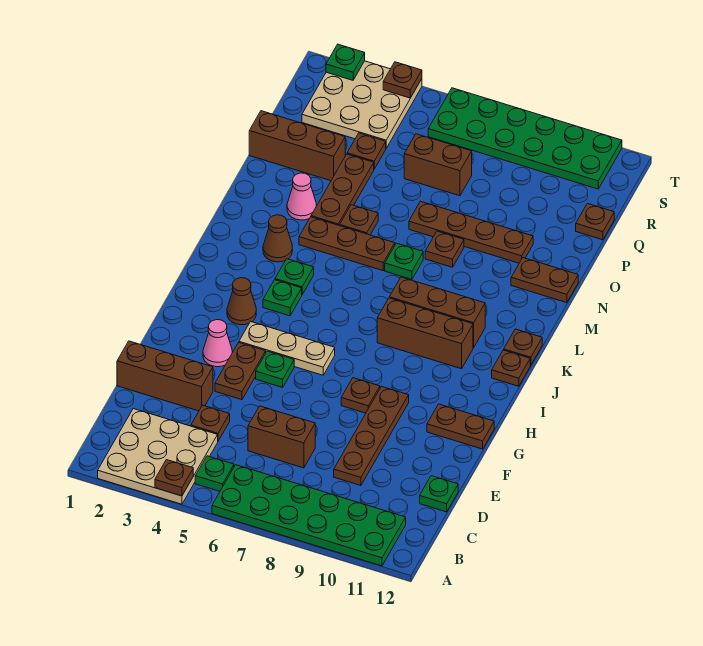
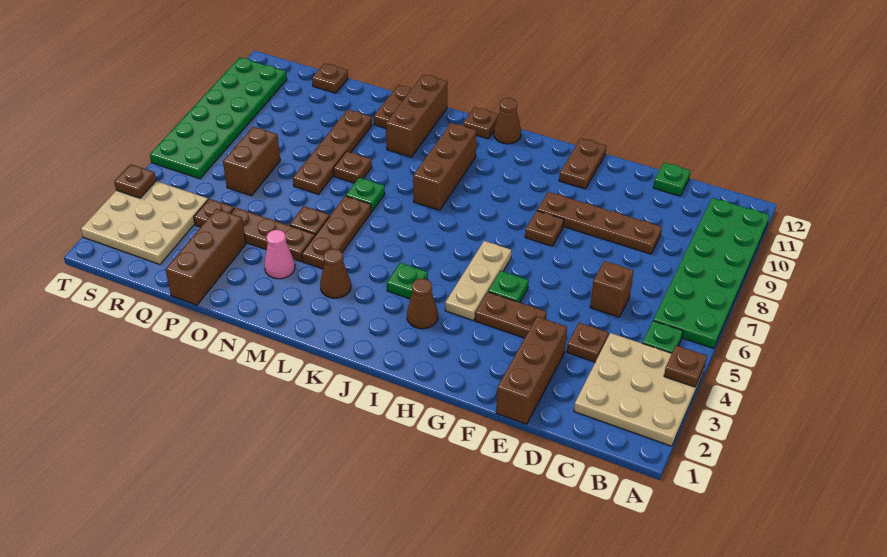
brown 1x2 brick [248,406,315,468] -> brown 1x1 brick [590,261,634,317]
pink 1x1 cone [203,320,232,367] -> none
brown 1x3 brick [377,298,473,369] -> brown 1x3 brick moved to [386,74,448,157]
brown 1x1 plate [492,350,530,386] -> brown 1x1 cone [494,98,521,144]
green 1x1 plate [275,259,314,294] -> none
green 1x1 plate [326,44,365,80] -> none

